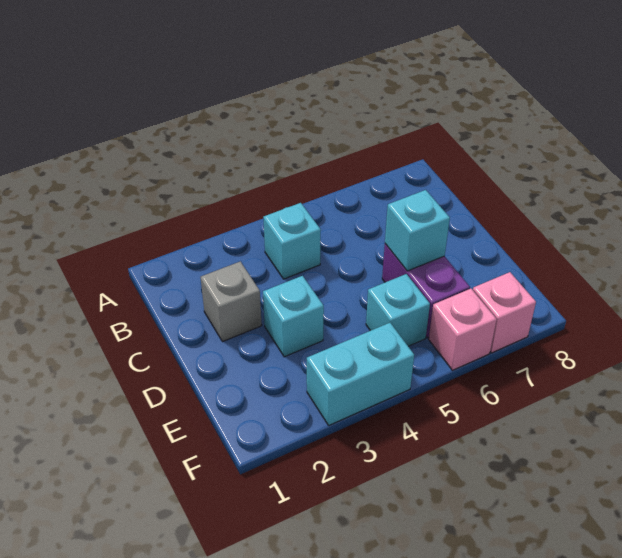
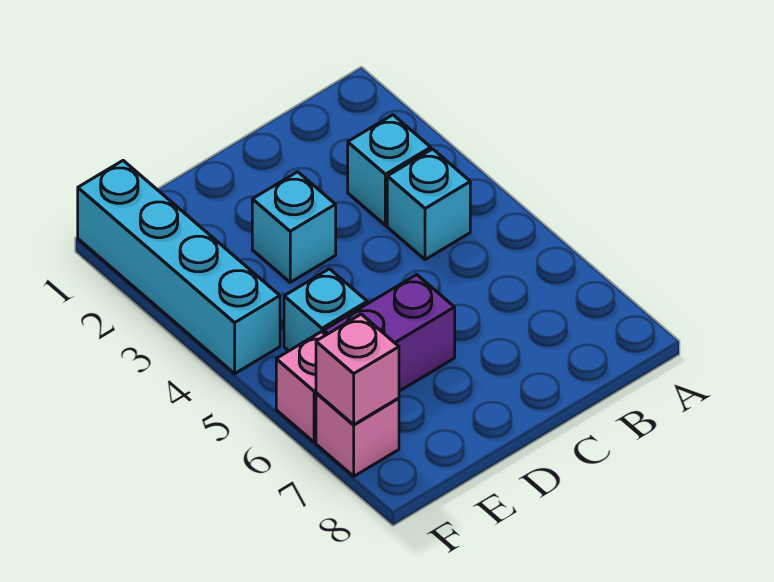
grey 1x1 brick [201,261,262,342] -> none
cyan 1x1 brick [385,190,450,271] -> cyan 1x1 brick moved to [348,115,431,225]
cyan 1x2 brick [307,323,414,425] -> cyan 1x4 brick [78,161,280,374]
none -> pink 1x1 brick [316,314,399,425]

